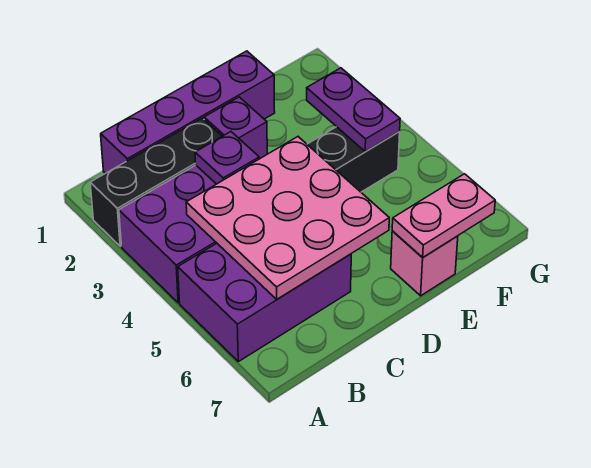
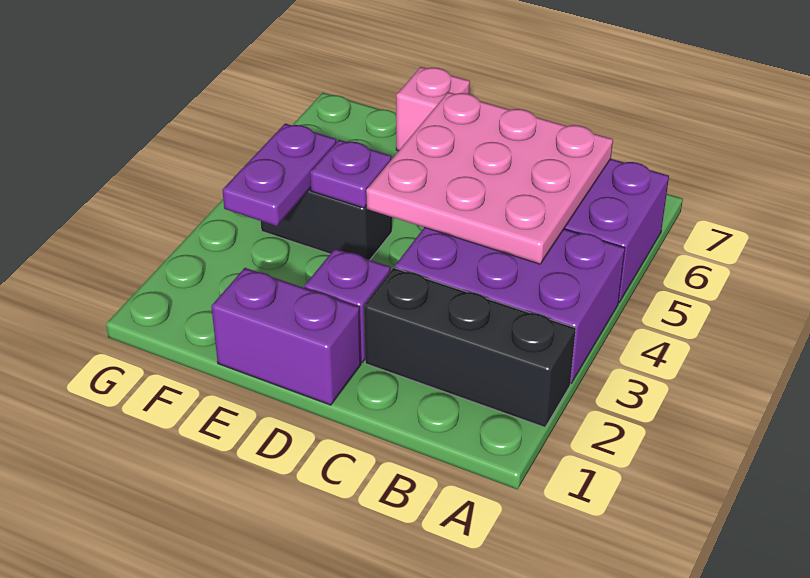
purple 1x4 brick [101,51,275,173] -> purple 1x2 brick [211,268,361,405]
purple 1x1 plate [195,132,259,184] -> purple 1x1 plate moved to [310,140,391,208]
pink 1x2 plate [392,174,495,258] -> none

